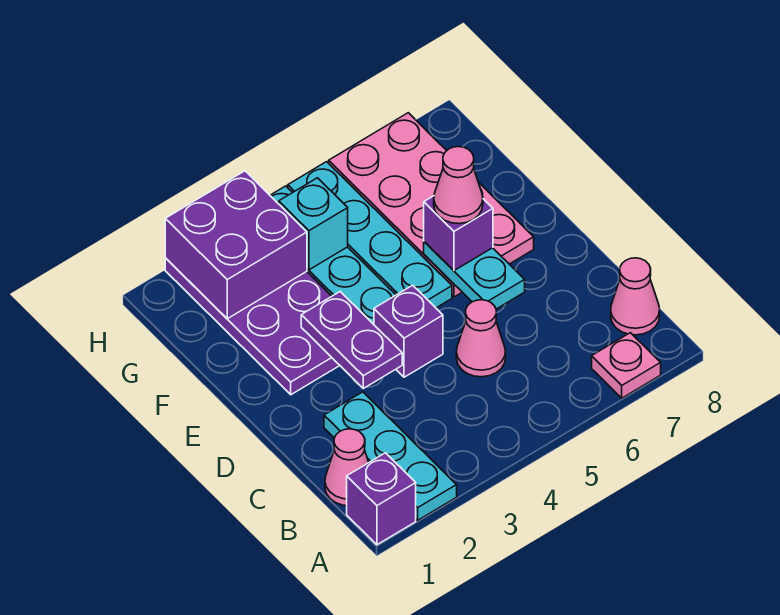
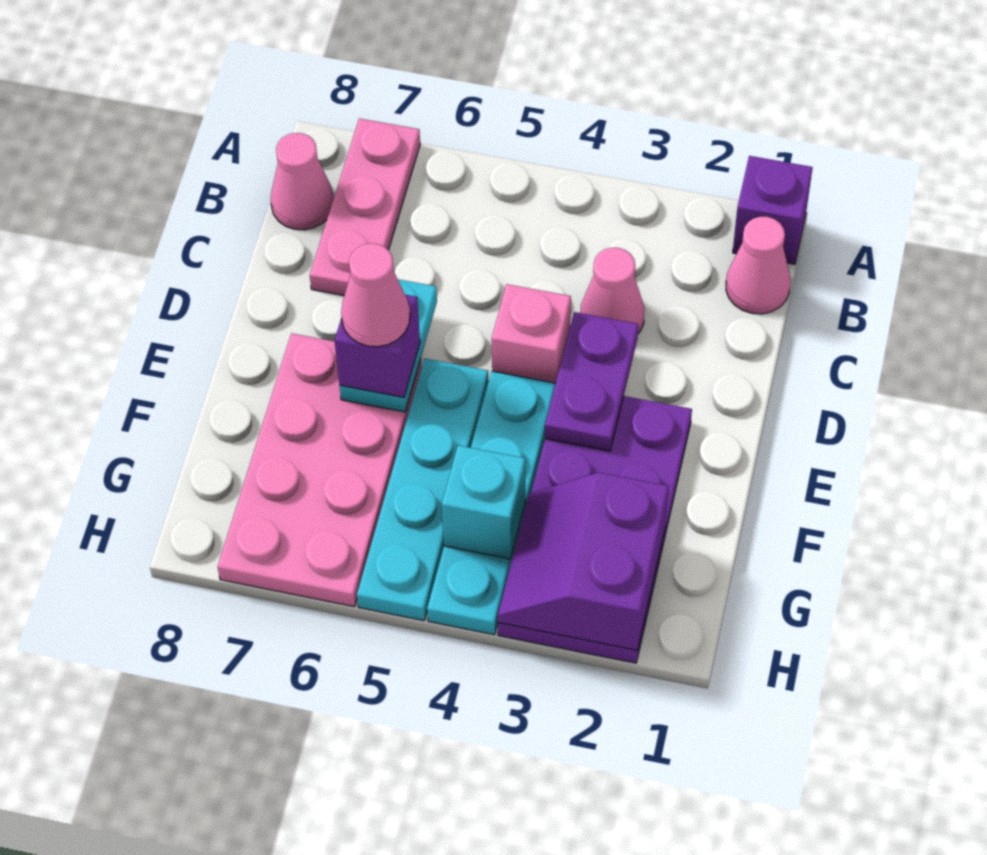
cyan 1x3 plate [324,392,457,520] -> none
pink 1x1 plate [592,333,661,398] -> pink 1x3 plate [310,118,420,296]
pink 1x1 cone [456,300,506,377] -> pink 1x1 cone moved to [580,248,645,333]
purple 1x1 brick [374,285,443,377] -> pink 1x1 brick [492,284,571,383]
purple 2x2 brick [165,171,307,319] -> purple 2x2 slope [498,472,668,650]

